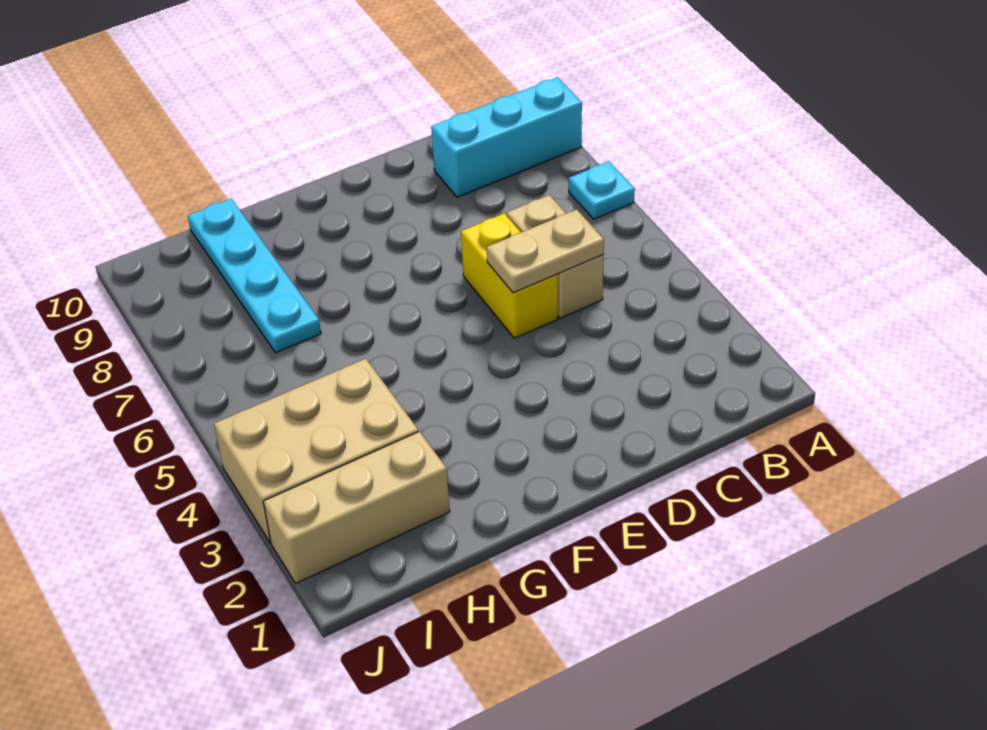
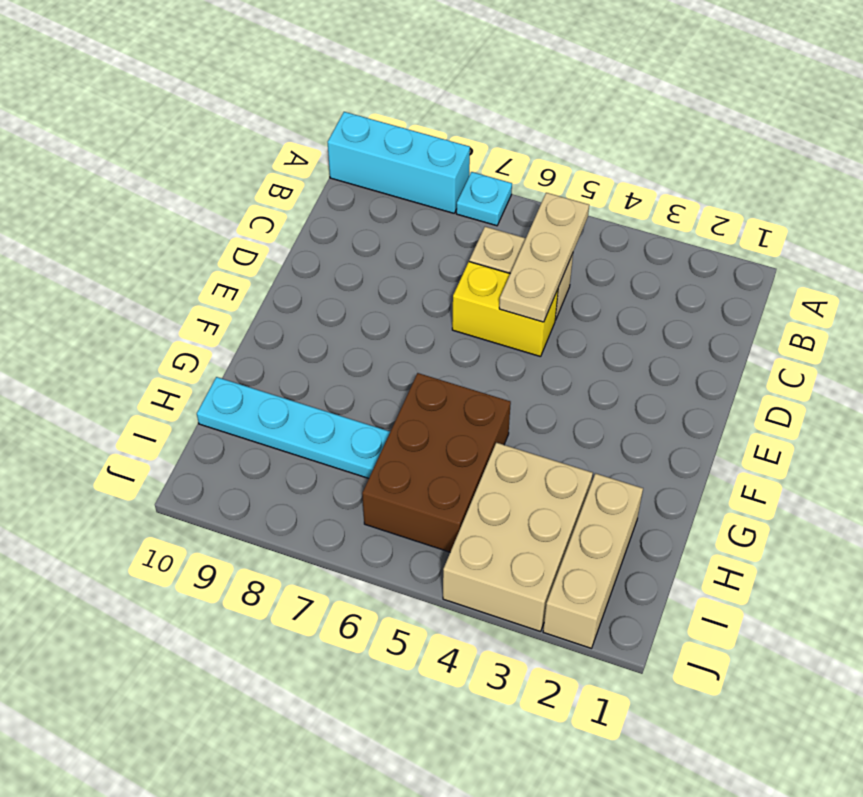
cyan 1x3 brick [431,77,582,197] -> cyan 1x3 brick turned to [328,112,470,213]
tan 1x2 plate [487,210,604,293] -> tan 1x3 plate [499,193,589,322]
none -> brown 2x3 brick [362,373,511,552]

